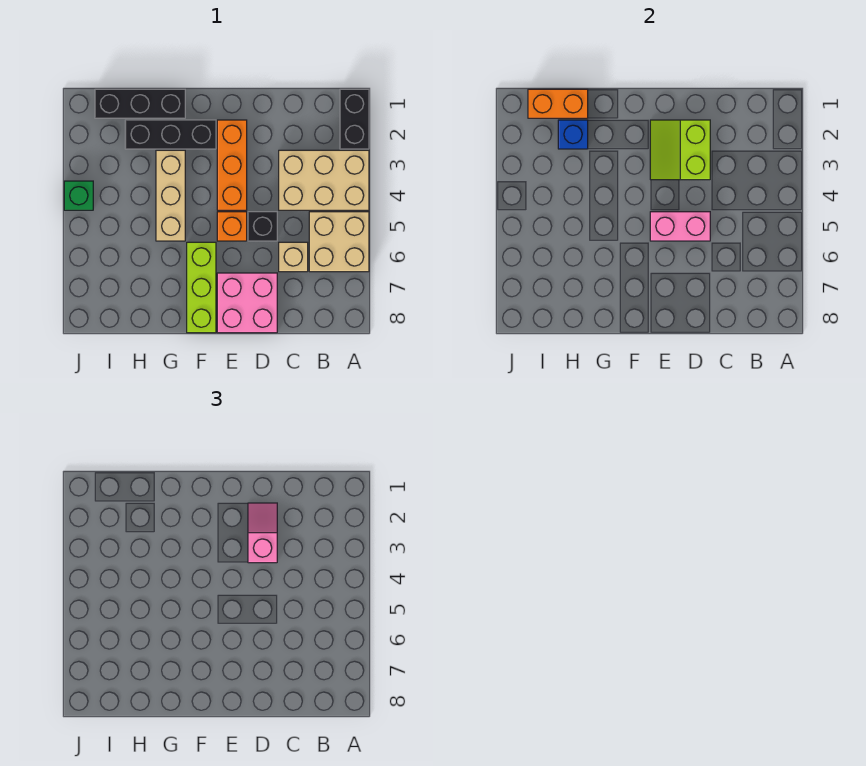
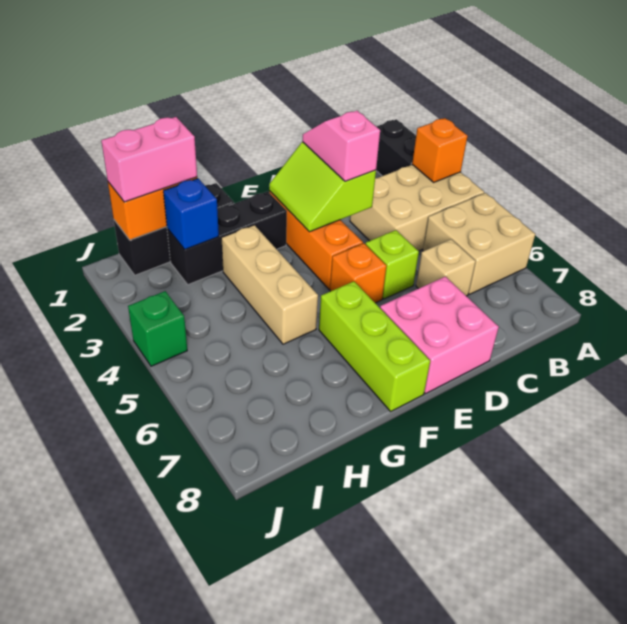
none -> orange 1x1 brick [412,118,468,182]
black 1x1 brick [248,212,277,241] -> lime 1x1 brick [365,230,419,299]
pink 1x2 brick [650,212,710,241] -> pink 1x2 brick moved to [101,117,197,202]

